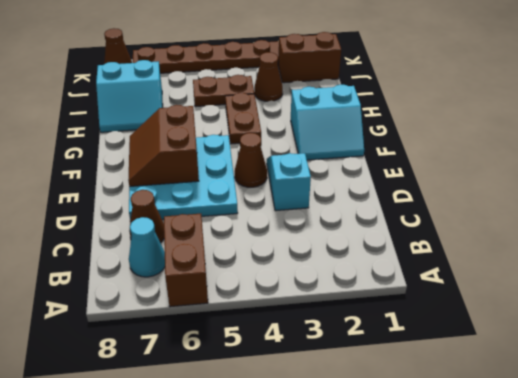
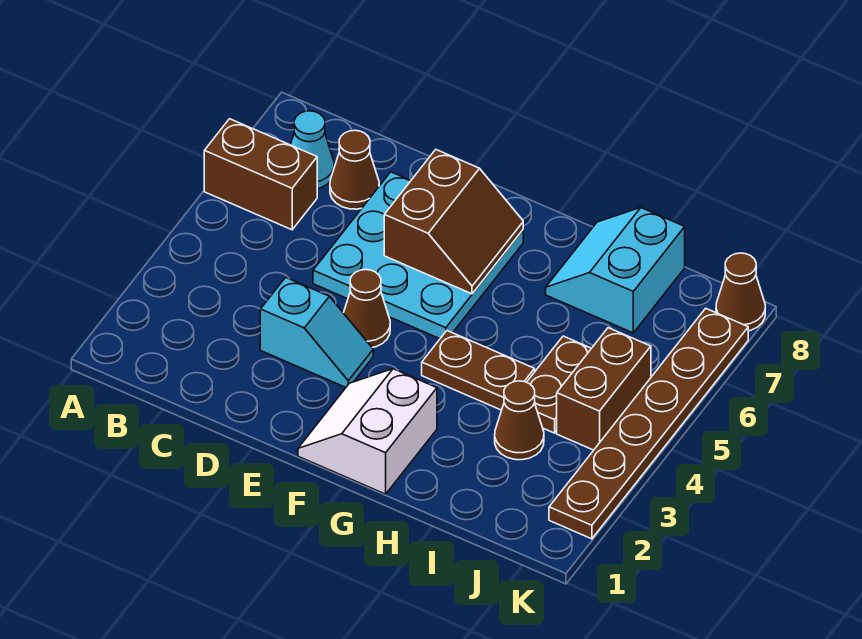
brown 2x2 slope [128,105,199,187] -> brown 2x2 slope turned to [384,150,523,294]
cyan 2x2 slope [291,84,364,160] -> white 2x2 slope [298,369,437,494]
brown 1x2 brick [278,32,341,83] -> brown 1x2 brick moved to [557,328,651,450]

